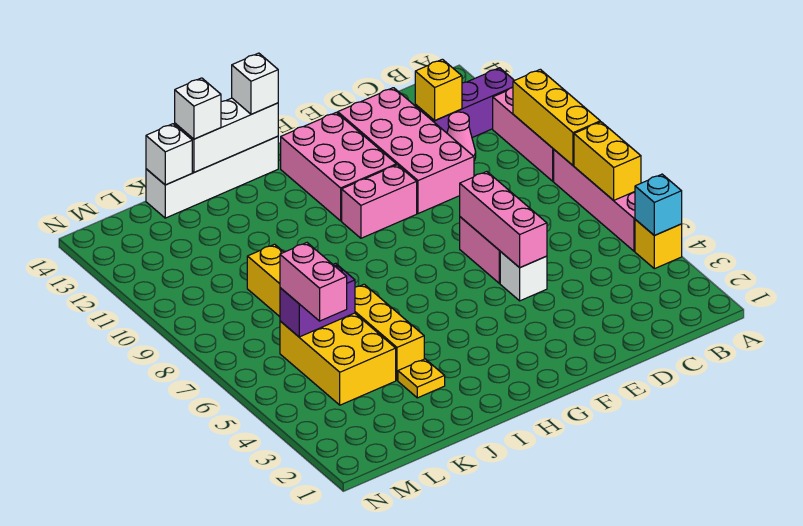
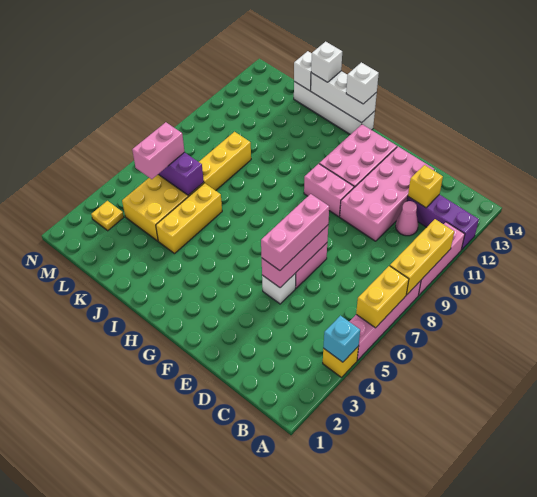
none -> pink 1x3 brick [261,194,329,271]
yellow 1x1 plate [398,359,445,398] -> yellow 1x1 plate moved to [91,201,124,231]

